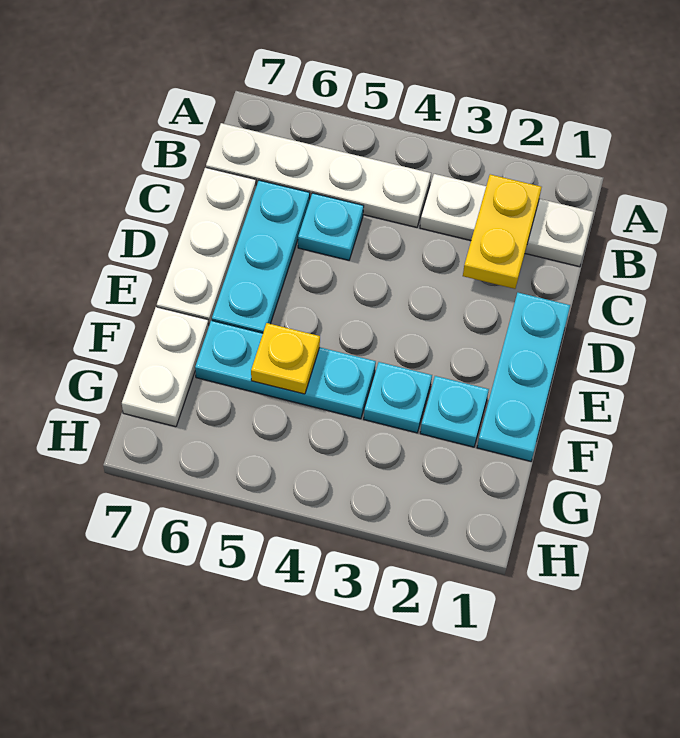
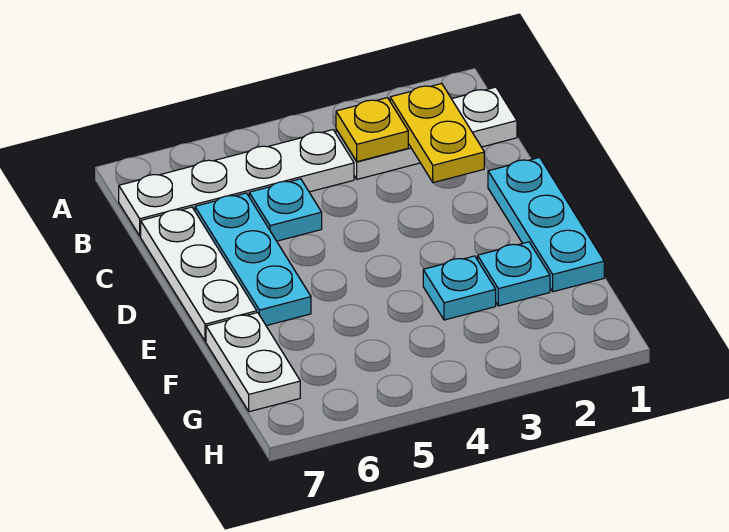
cyan 1x3 plate [195,321,376,419] -> none
yellow 1x1 plate [251,323,320,394] -> yellow 1x1 plate moved to [336,98,408,162]

